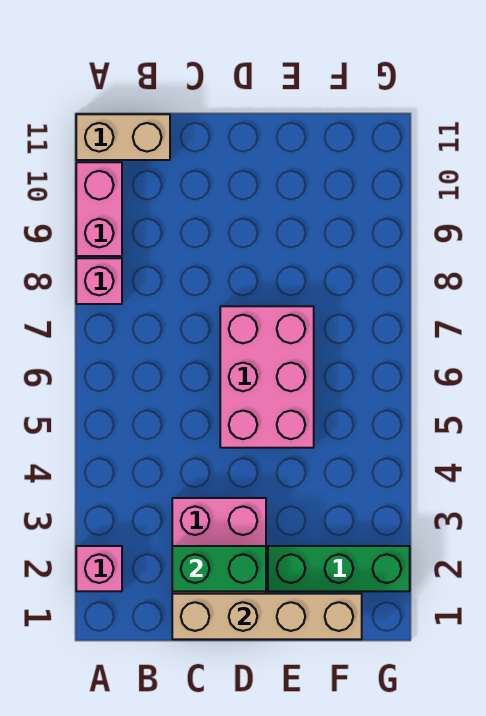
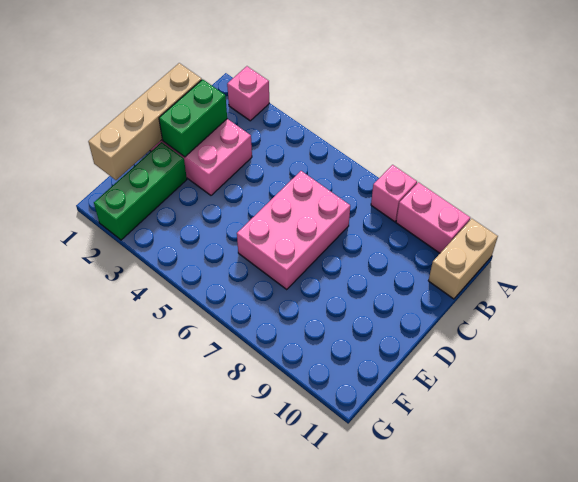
pink 2x3 brick [220,306,314,448] -> pink 2x3 brick turned to [237,171,350,289]

